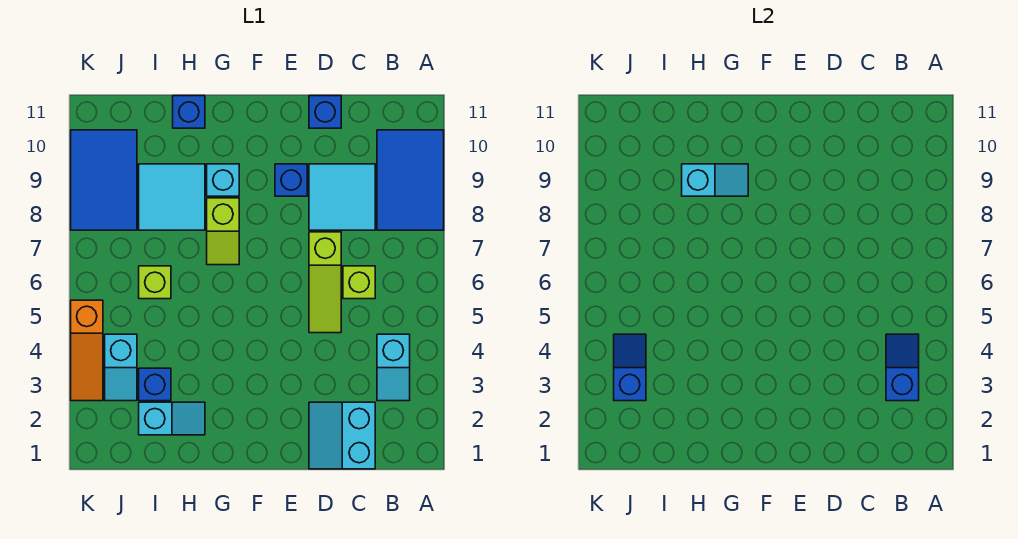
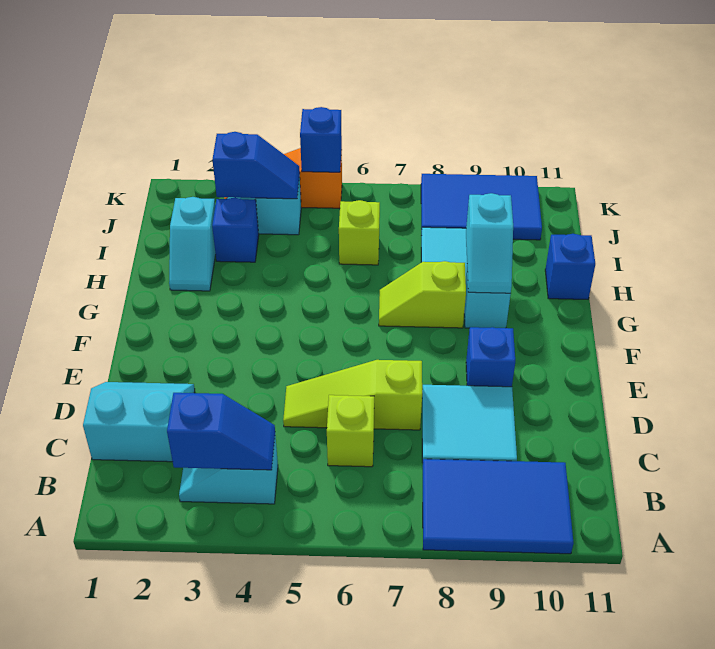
blue 1x1 brick [309,96,341,128] -> blue 1x1 brick moved to [300,107,342,172]

